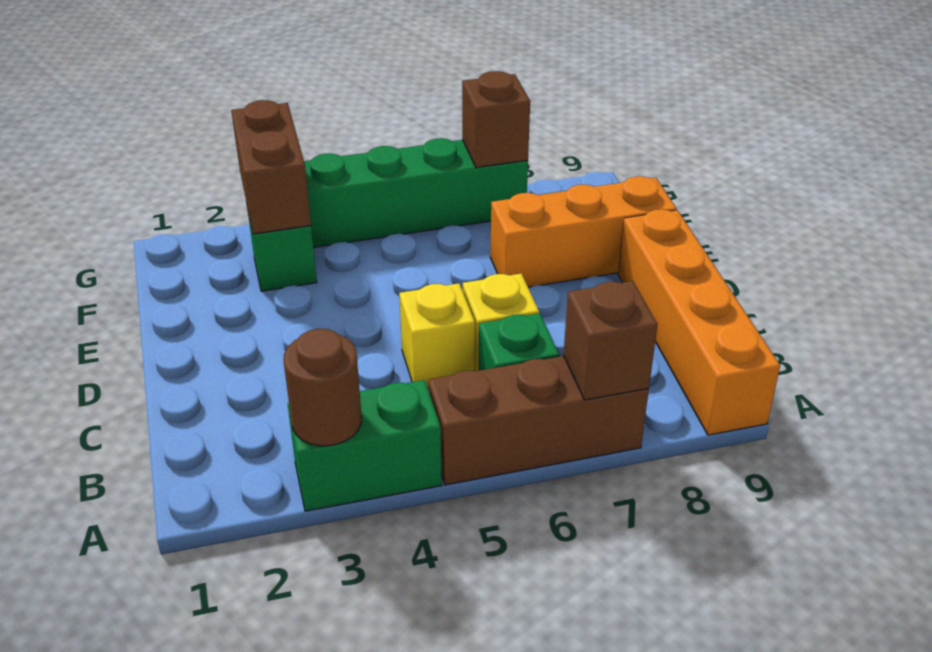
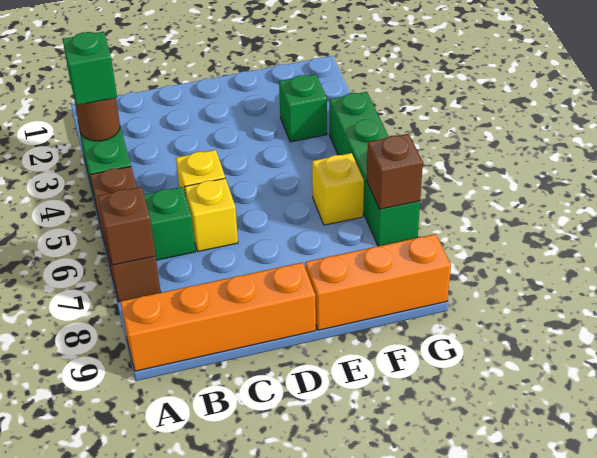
none -> green 1x1 brick [62,32,117,105]
orange 1x3 brick [490,176,677,287] -> orange 1x3 brick turned to [305,234,451,330]
brown 1x2 brick [231,100,311,234] -> none
none -> yellow 1x1 brick [312,153,364,225]

